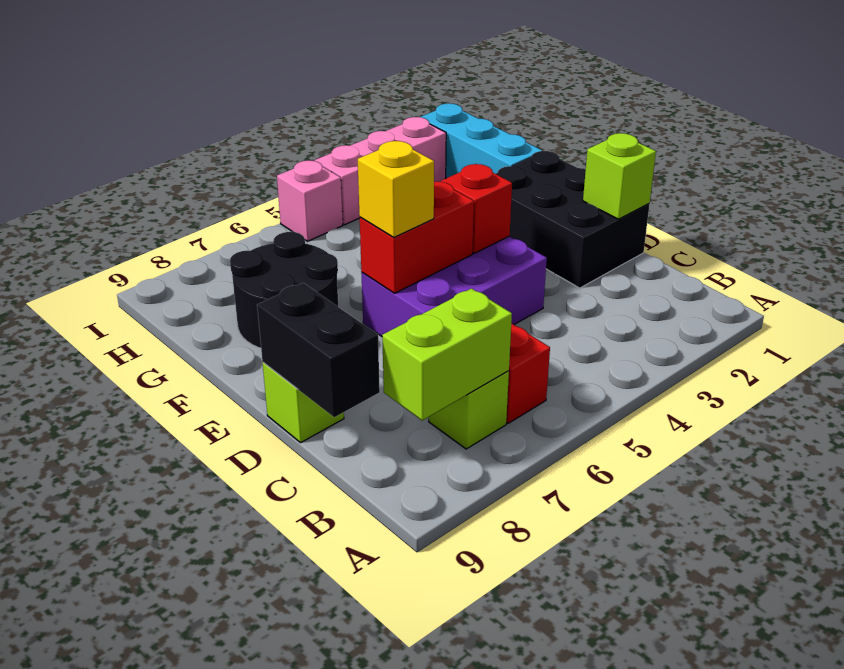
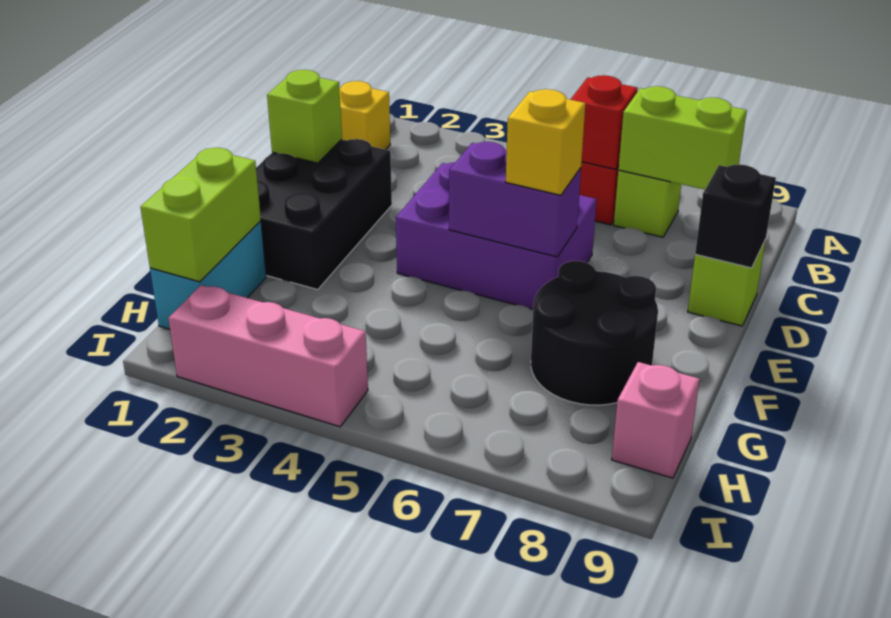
none -> yellow 1x1 brick [340,81,390,150]
black 1x2 brick [257,283,380,417] -> black 1x1 brick [695,164,776,268]
red 1x1 brick [441,164,512,253] -> red 1x1 brick moved to [570,75,638,169]
red 1x2 brick [360,182,474,293] -> purple 1x2 brick [449,142,581,257]
cyan 1x3 brick [421,103,542,178] -> cyan 1x2 brick [150,221,266,329]
none -> lime 1x2 brick [140,148,261,282]
pink 1x1 brick [277,160,343,241] -> pink 1x1 brick moved to [612,362,700,478]

